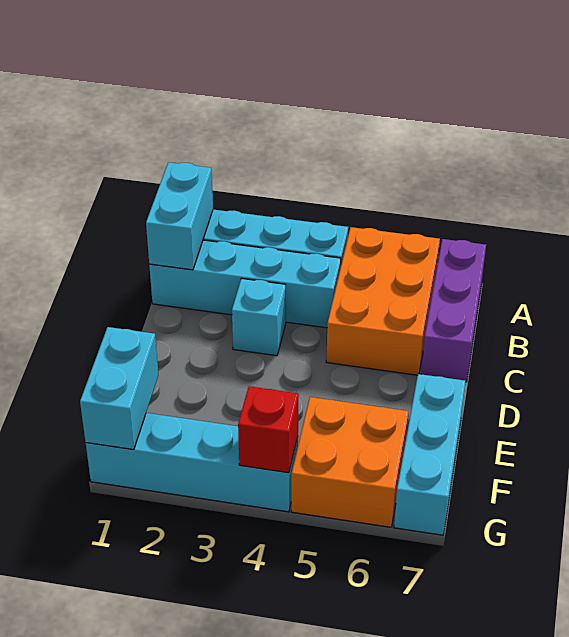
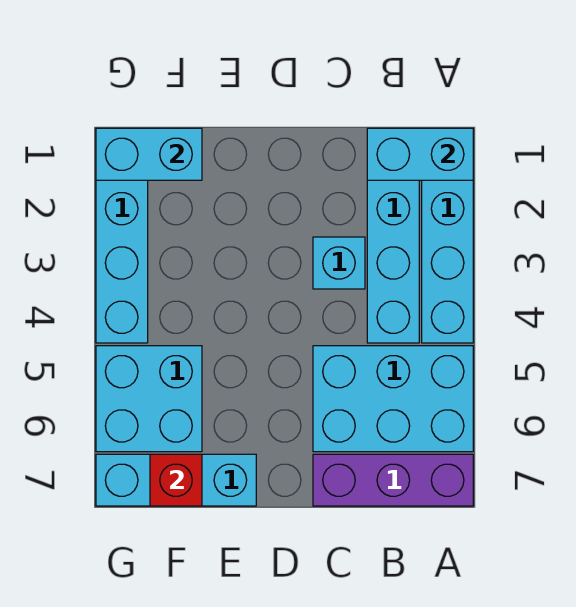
orange 2x3 brick [326,227,440,375] -> cyan 2x3 brick [313,346,473,452]
orange 2x2 brick [291,397,409,527] -> cyan 2x2 brick [96,346,202,452]
red 1x1 brick [238,386,299,473] -> red 1x1 brick moved to [150,454,202,506]

